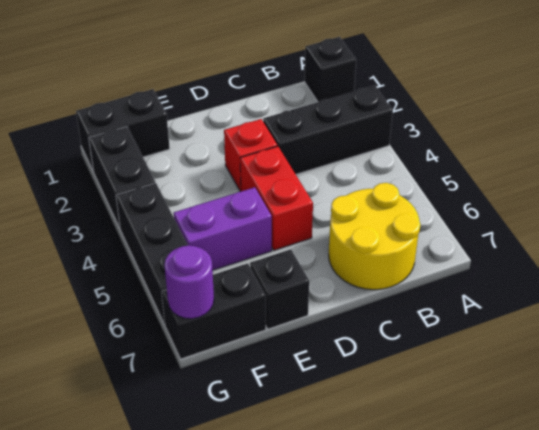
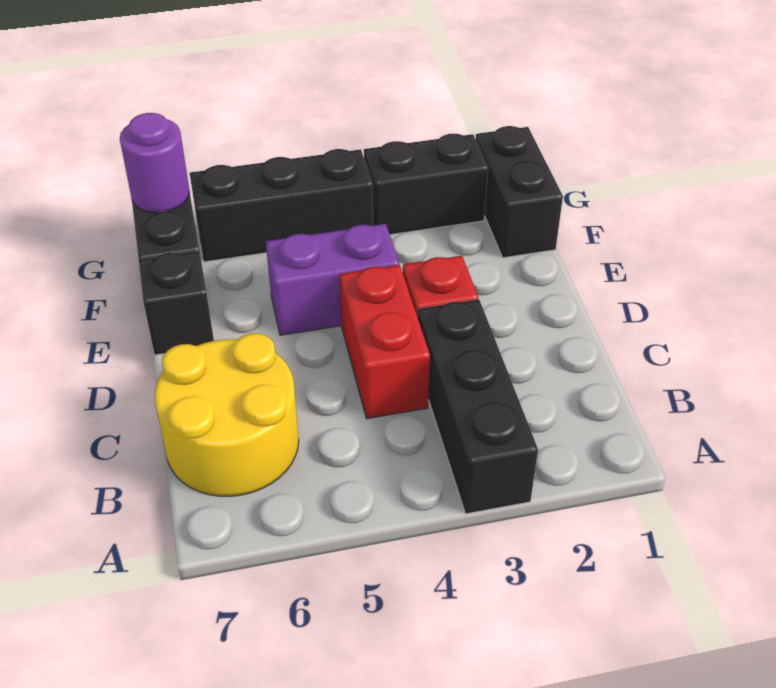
black 1x1 brick [304,37,356,102] -> none
red 1x2 brick [240,146,313,250] -> red 1x2 brick turned to [340,265,430,419]
purple 1x2 brick [174,187,272,270] -> purple 1x2 brick turned to [266,224,399,335]

